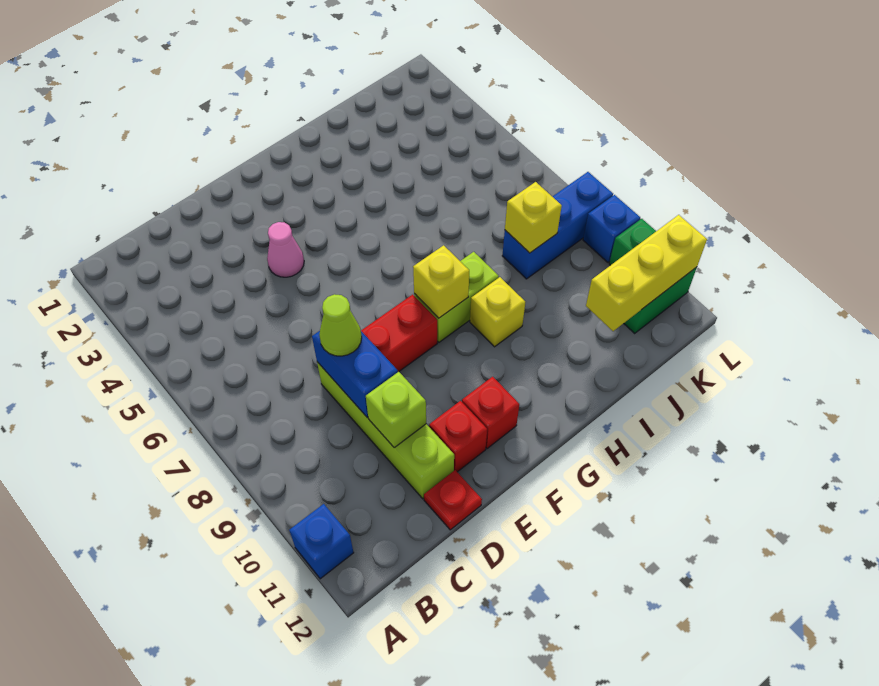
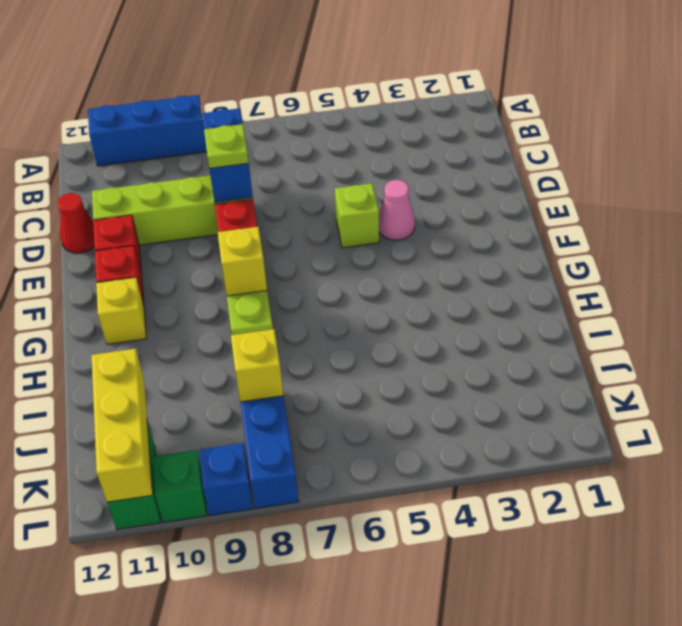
blue 1x1 brick [289,504,354,579] -> blue 1x3 brick [88,95,207,166]
blue 1x2 brick [312,331,398,417] -> blue 1x2 brick turned to [202,108,253,202]
lime 1x1 cone [319,294,362,356] -> lime 1x1 plate [204,124,249,168]
lime 1x1 brick [366,372,426,447] -> lime 1x1 brick moved to [335,183,379,248]
red 1x1 plate [424,470,482,530] -> red 1x1 cone [57,193,95,253]
yellow 1x1 brick [470,277,525,347] -> yellow 1x1 brick moved to [96,277,146,344]

